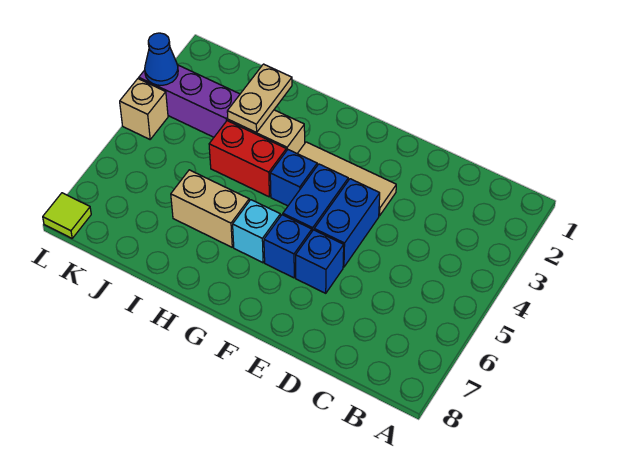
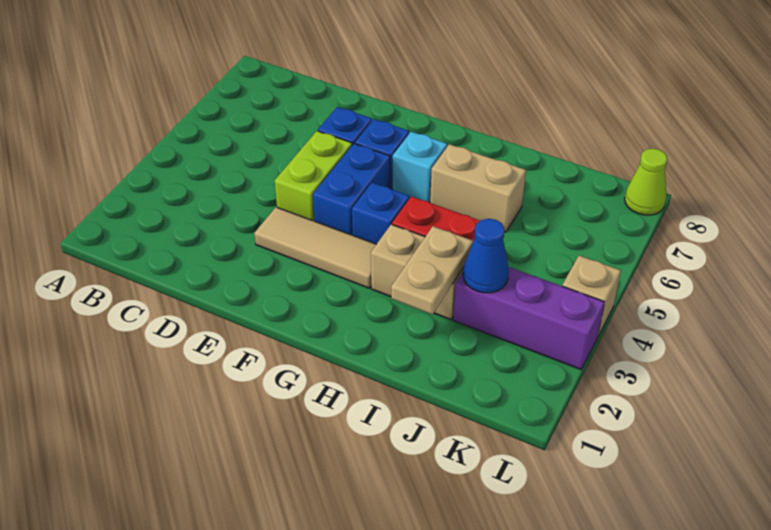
blue 1x2 brick [314,179,380,267] -> lime 1x2 brick [275,131,352,221]
blue 1x1 cone [145,33,178,85] -> blue 1x1 cone moved to [463,219,509,293]
lime 1x1 tile [43,193,91,238] -> lime 1x1 cone [625,148,667,215]

